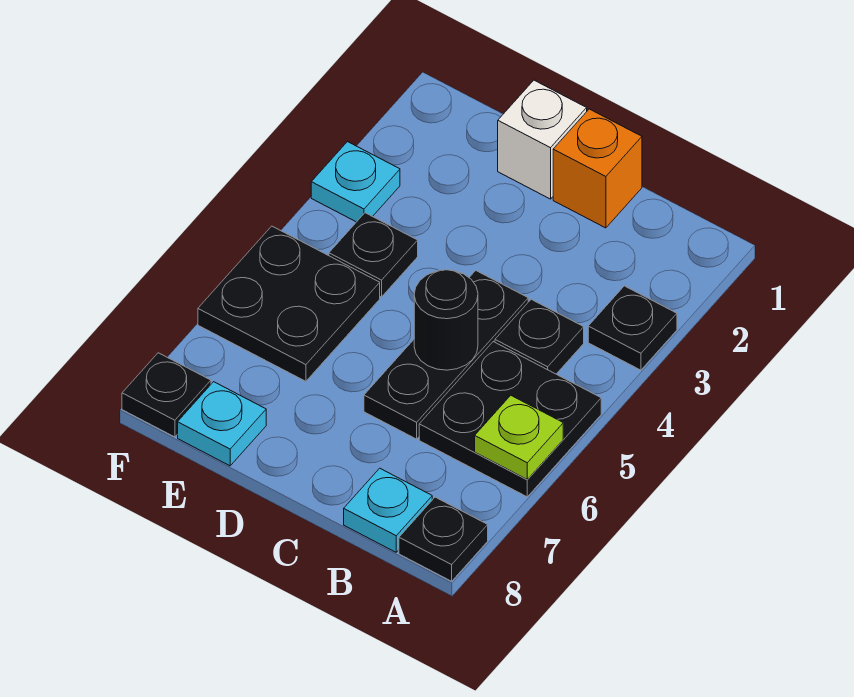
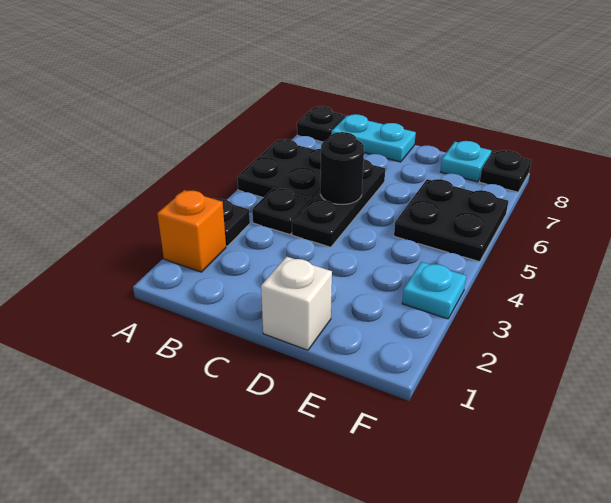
lime 1x1 plate [475,395,563,480] -> none
cyan 1x1 plate [344,468,432,552] -> cyan 1x2 plate [331,114,416,162]
orange 1x1 brick [553,109,642,228] -> orange 1x1 brick moved to [157,190,226,272]
black 1x1 plate [329,213,418,297] -> none

